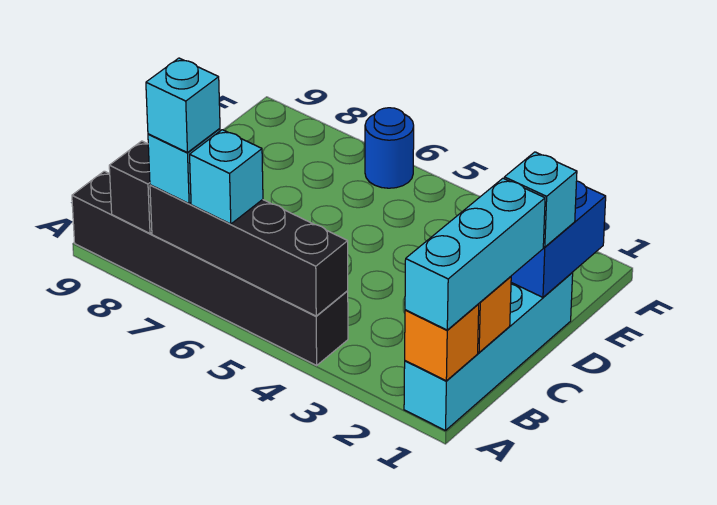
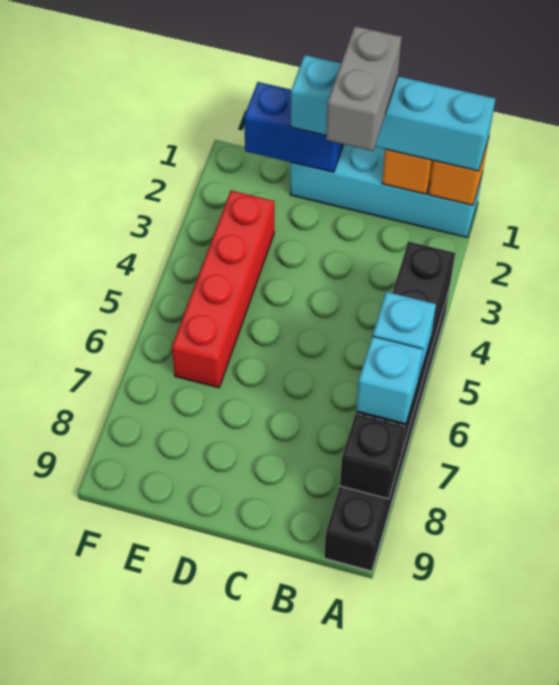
cyan 1x1 brick [146,58,220,153] -> none
none -> grey 1x2 brick [326,26,402,151]
none -> red 1x4 brick [172,191,274,388]
blue 1x1 round brick [365,108,414,188] -> none

